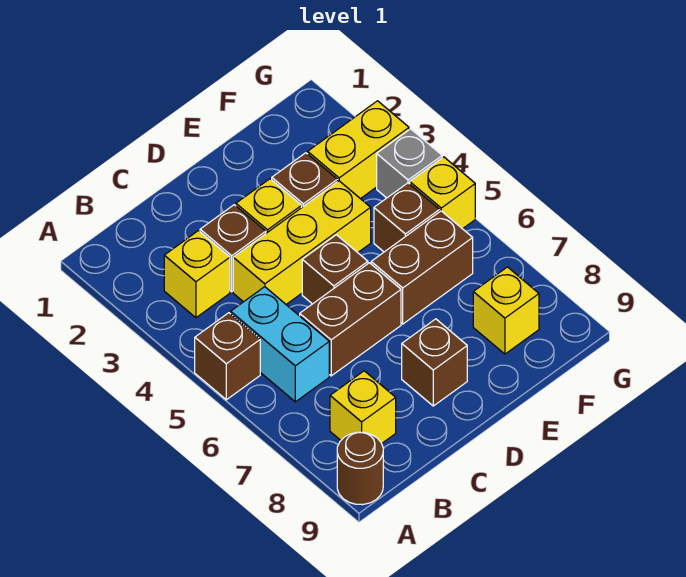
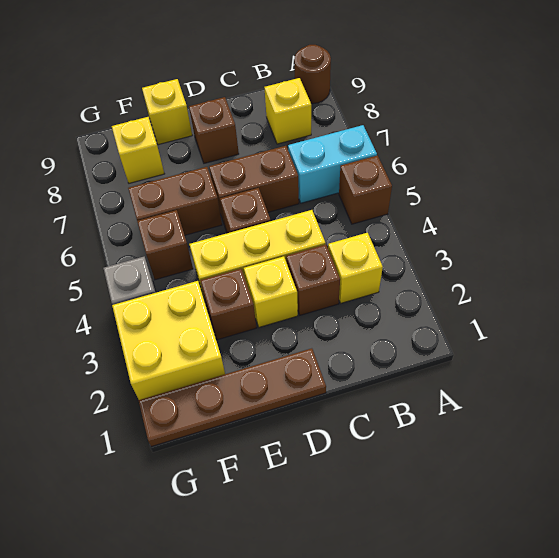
cyan 1x2 brick [231,287,329,402] -> cyan 1x2 brick turned to [288,125,377,203]
none -> brown 1x4 plate [139,348,326,447]
yellow 1x2 brick [308,101,409,199] -> yellow 2x2 brick [112,281,225,400]
yellow 1x1 brick [410,157,475,229] -> yellow 1x1 brick moved to [142,79,192,145]

